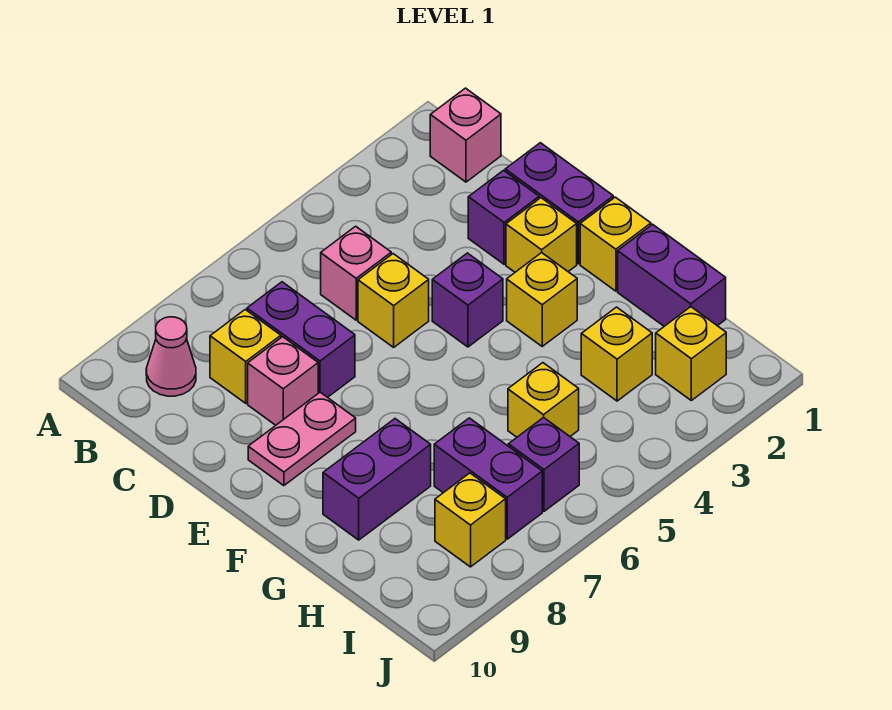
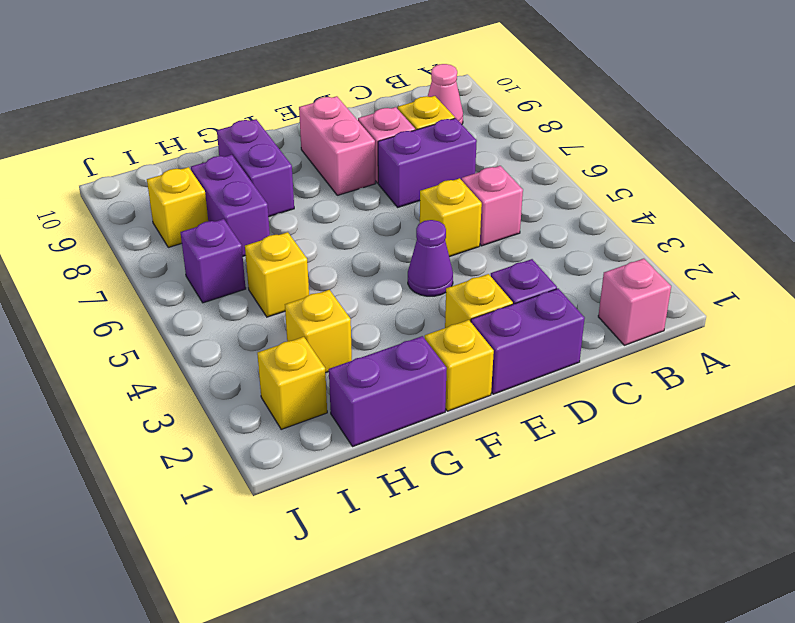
purple 1x1 brick [432,253,503,347] -> purple 1x1 cone [408,220,453,296]
pink 1x2 plate [248,392,356,486] -> pink 1x2 brick [299,96,376,195]
yellow 1x1 brick [507,253,577,346] -> none
purple 1x2 brick [434,418,542,539] -> purple 1x2 brick turned to [191,155,270,256]

